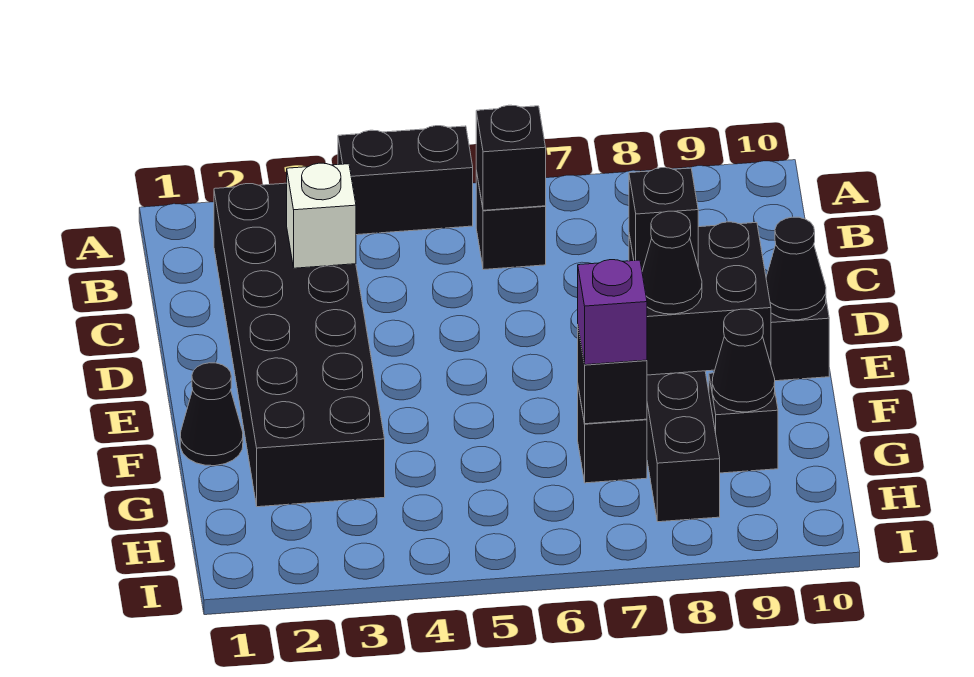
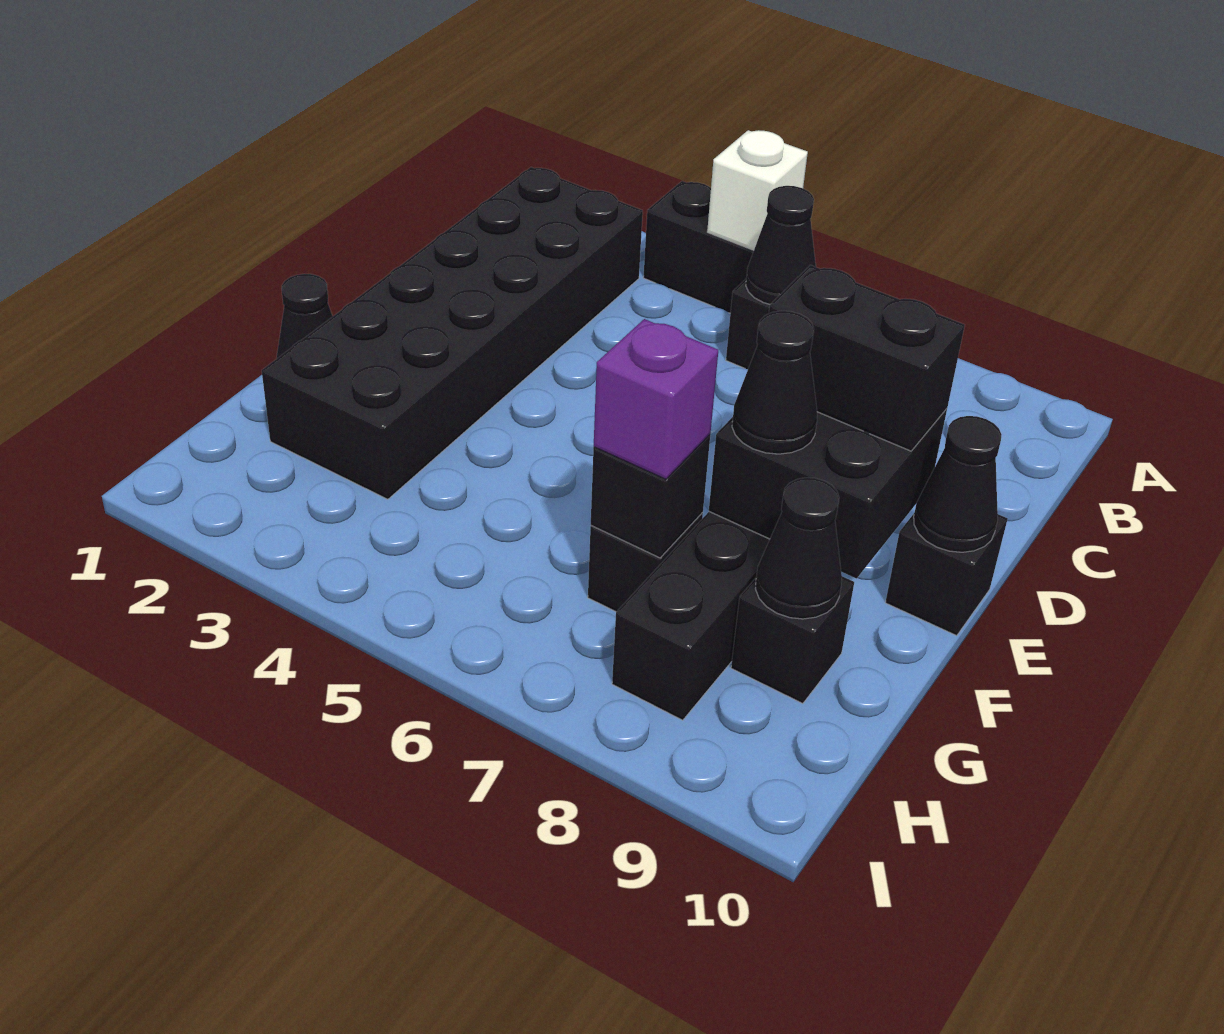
black 1x1 brick [476,105,546,210] -> black 1x1 cone [746,186,816,304]
white 1x1 brick [287,163,356,268] -> white 1x1 brick moved to [707,130,808,250]
black 1x1 brick [629,168,698,270] -> black 1x2 brick [769,265,965,451]

